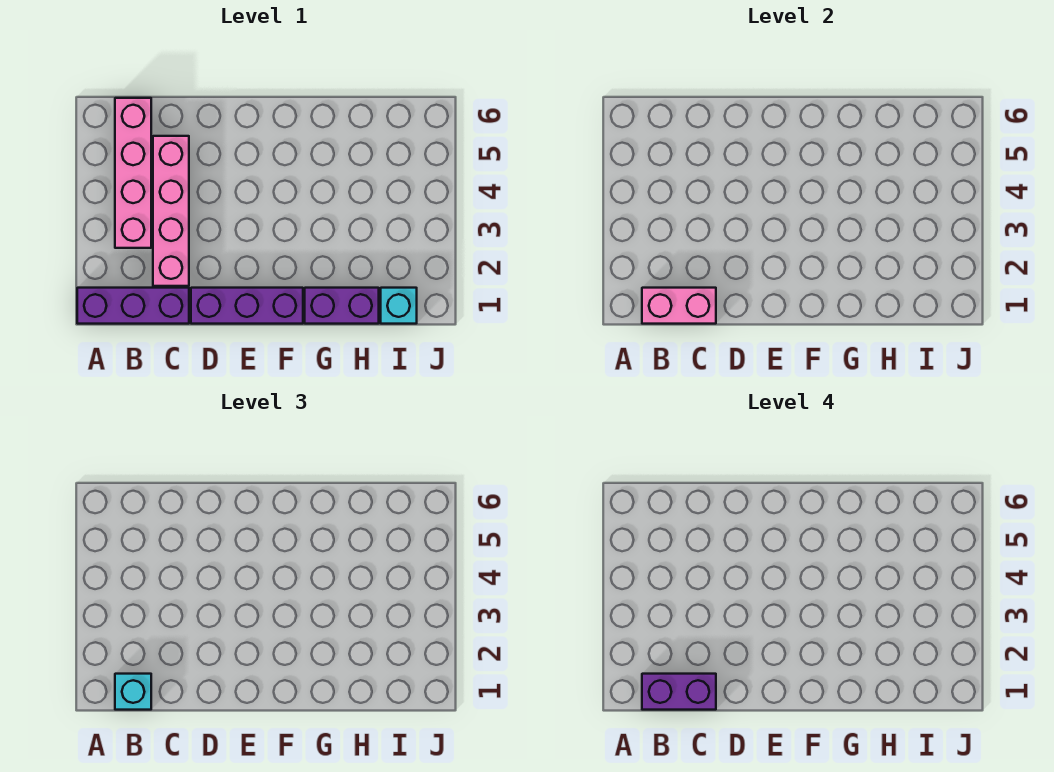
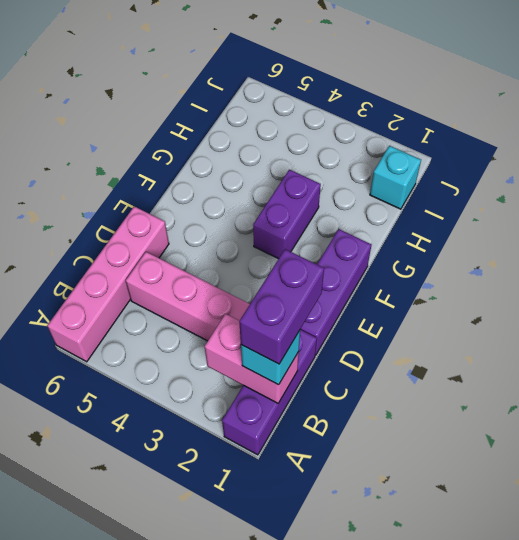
pink 1x2 brick [642,288,716,324] -> pink 1x2 brick turned to [204,314,299,403]
pink 1x4 brick [115,98,151,248] -> pink 1x4 brick turned to [47,206,169,362]
purple 1x2 brick [305,288,379,324] -> purple 1x2 brick moved to [253,170,321,259]

